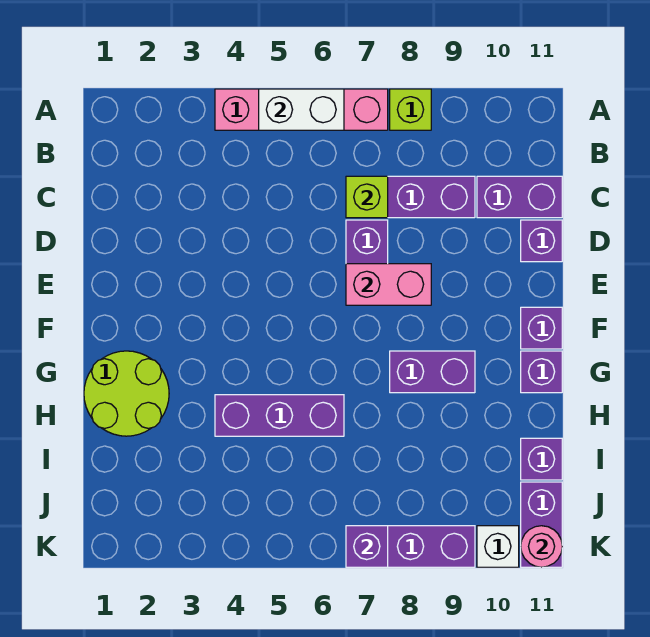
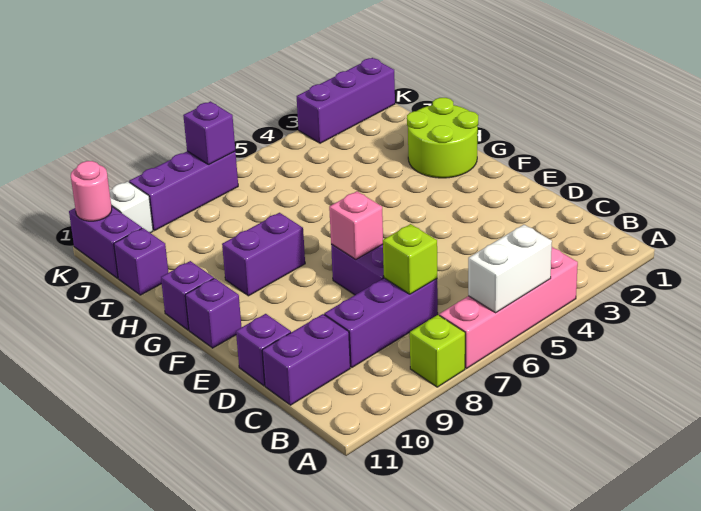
pink 1x2 brick [346,264,431,305] -> pink 1x1 brick [329,191,383,259]
purple 1x3 brick [215,395,344,436] -> purple 1x3 brick moved to [297,58,395,143]

